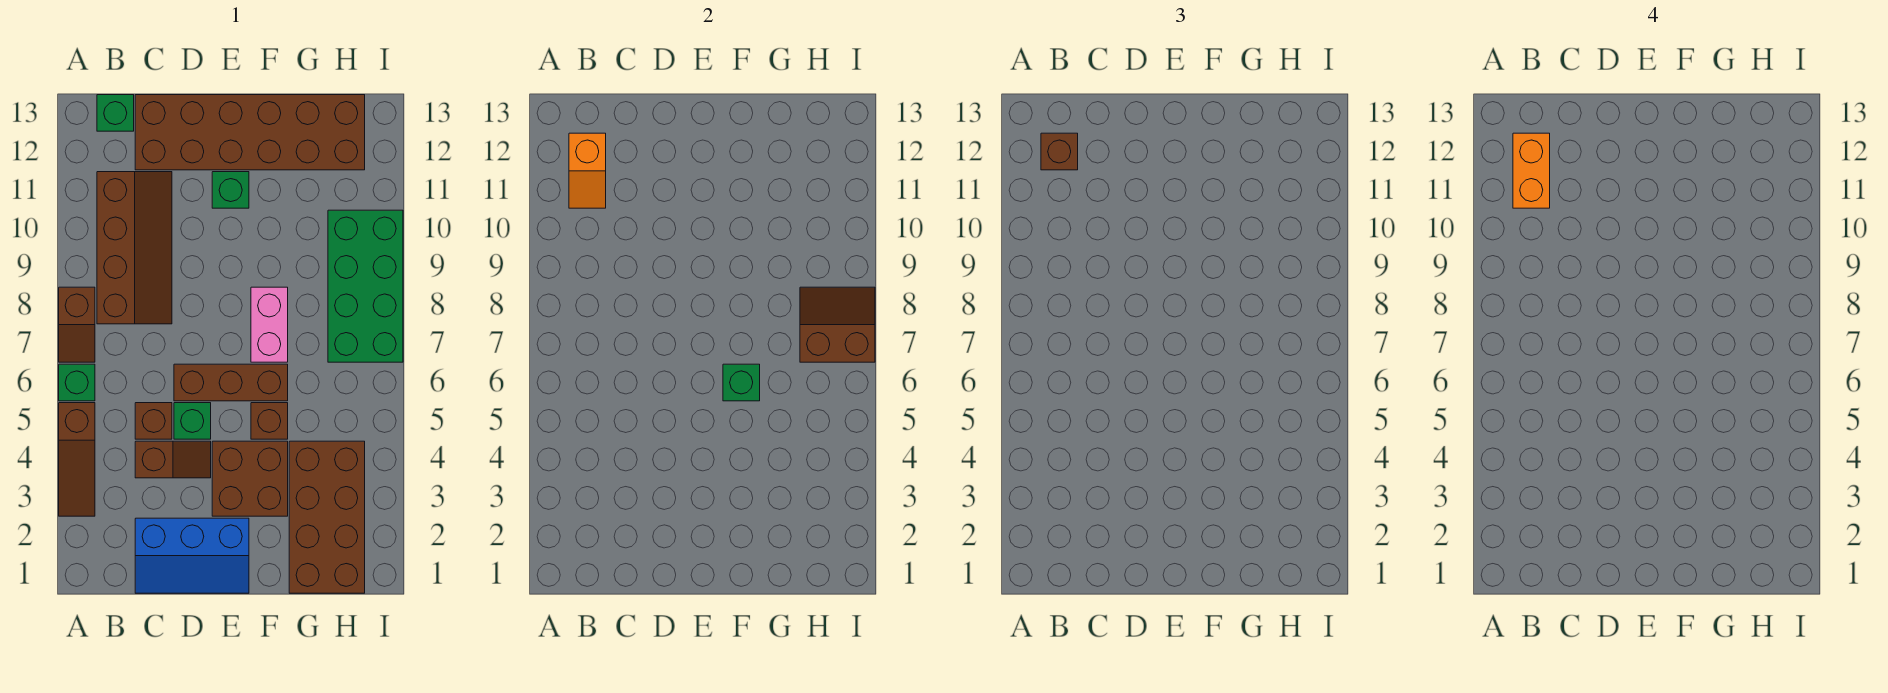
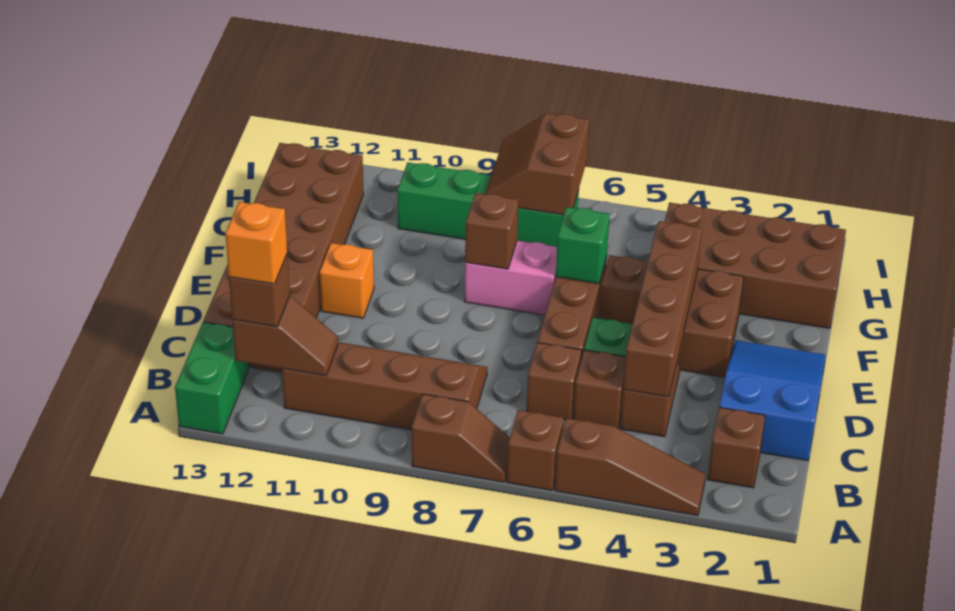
green 1x1 brick [59,364,95,401] -> brown 1x1 brick [507,410,564,490]
none -> brown 1x1 brick [708,407,765,488]
orange 1x2 slope [569,133,606,208] -> brown 1x2 slope [232,296,338,376]
orange 1x2 brick [1513,133,1550,208] -> orange 1x1 brick [225,202,287,284]
green 1x1 brick [97,95,134,131] -> green 1x2 brick [175,322,249,434]
blue 2x3 slope [135,518,249,593] -> blue 2x3 slope turned to [719,340,826,461]
none -> brown 1x4 brick [623,221,702,397]
none -> brown 1x1 brick [527,343,582,420]
green 1x1 brick [212,172,249,208] -> orange 1x1 brick [320,243,374,318]
none -> brown 1x1 brick [465,193,518,269]
green 2x4 brick [328,210,403,362] -> green 1x4 brick [397,163,579,247]

